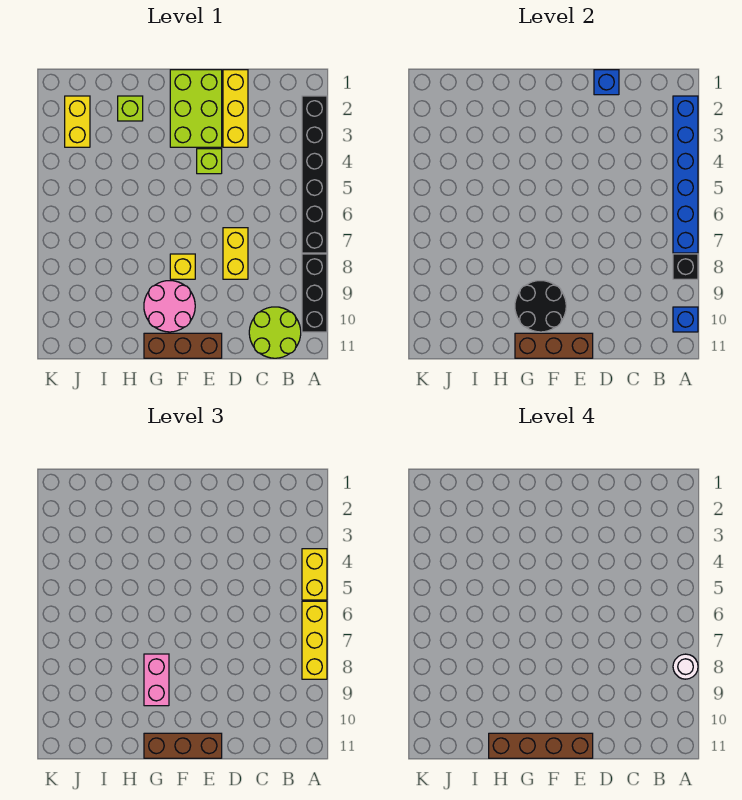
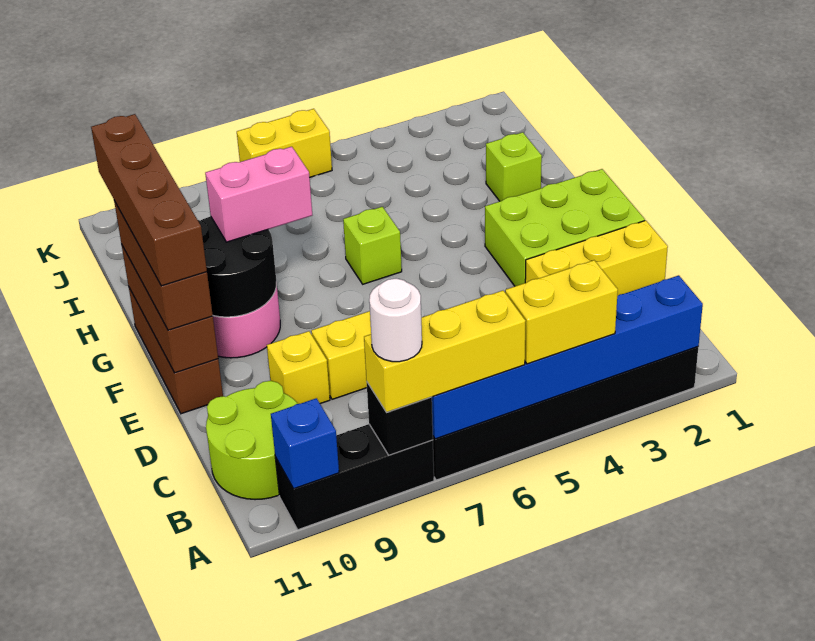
blue 1x1 brick [594,70,619,95] -> none
lime 1x1 brick [197,149,222,174] -> lime 1x1 brick moved to [343,207,402,284]
yellow 1x1 brick [170,254,195,279] -> yellow 1x1 brick moved to [267,331,330,404]
yellow 1x2 brick [65,96,90,147] -> yellow 1x2 brick moved to [237,109,332,177]

